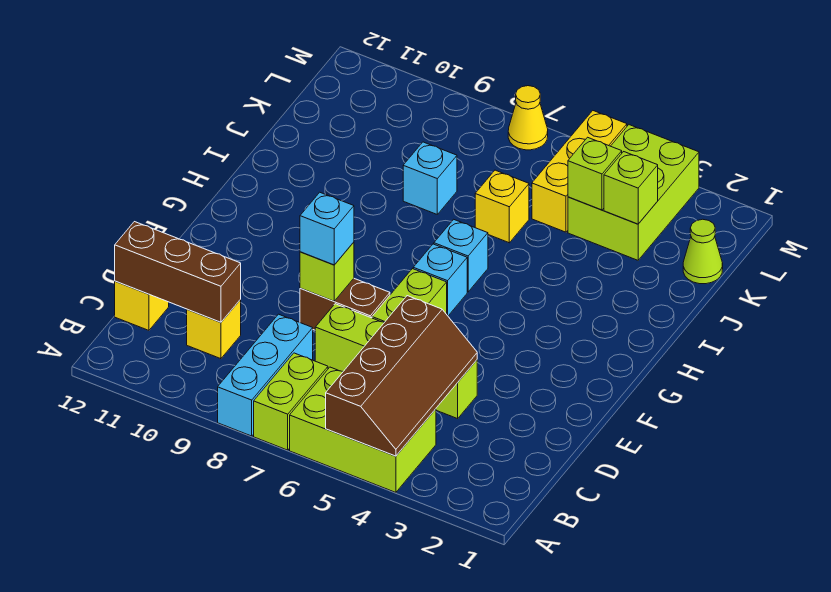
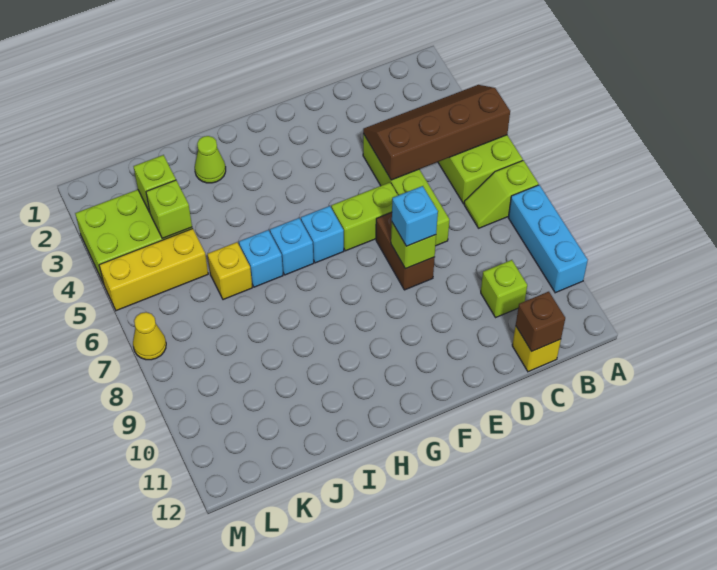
lime 1x2 brick [254,353,328,450] -> lime 1x2 slope [464,160,538,228]
cyan 1x3 brick [218,314,313,436] -> cyan 1x3 brick turned to [508,185,588,293]
yellow 1x1 brick [187,300,241,359] -> lime 1x1 brick [481,260,527,317]
brown 1x3 brick [115,222,241,322] -> brown 1x1 brick [516,292,565,352]
cyan 1x1 brick [403,142,457,214] -> cyan 1x1 brick moved to [239,230,283,287]
lime 1x1 cone [683,219,723,284] -> lime 1x1 cone moved to [195,136,226,183]

